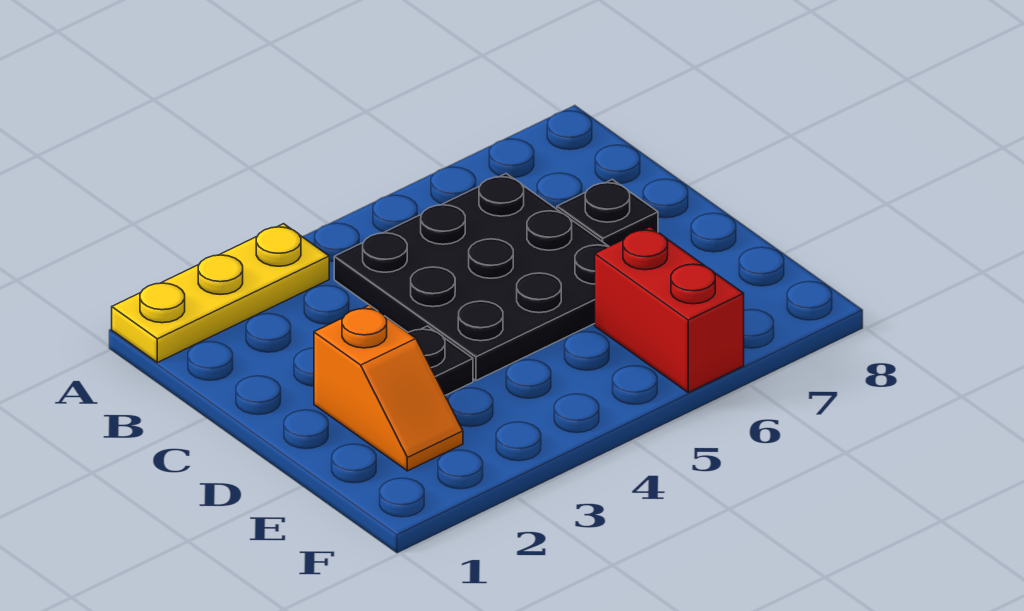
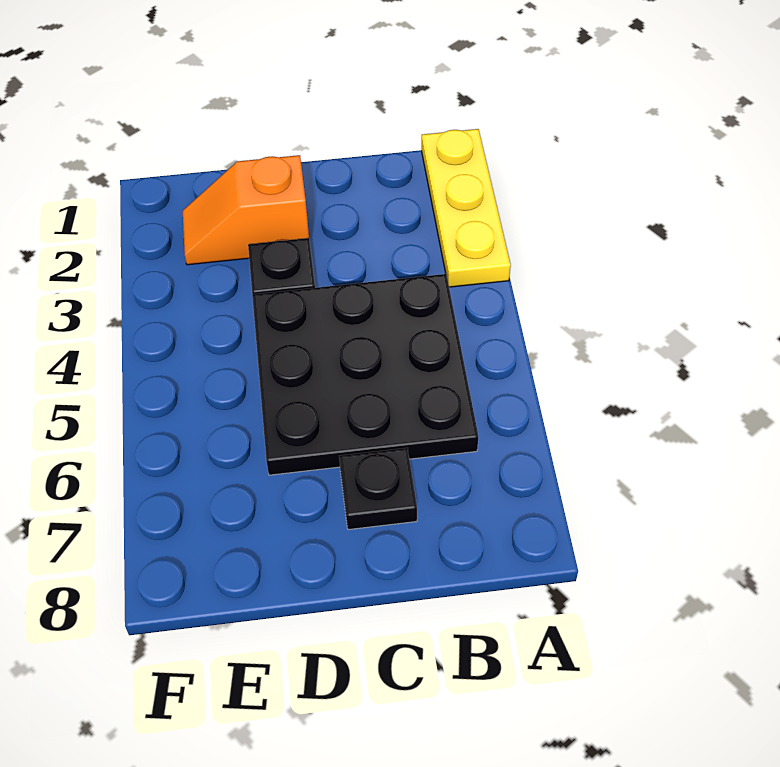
red 1x2 brick [595,227,744,393] -> none

